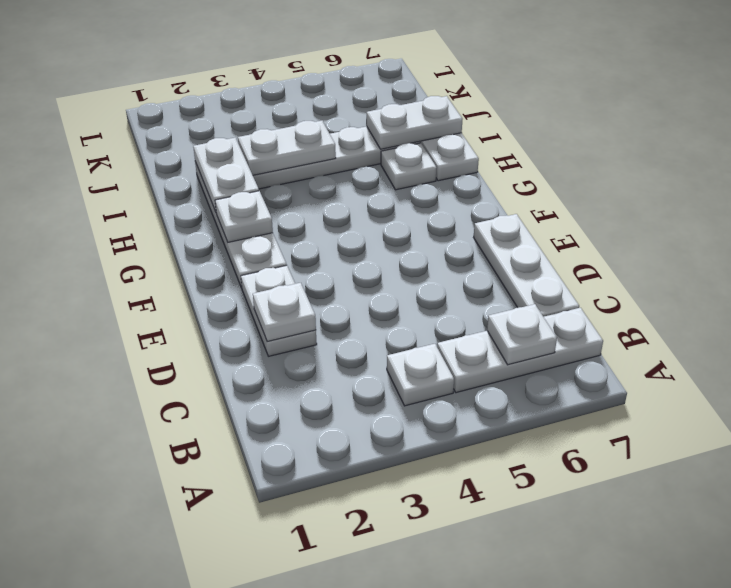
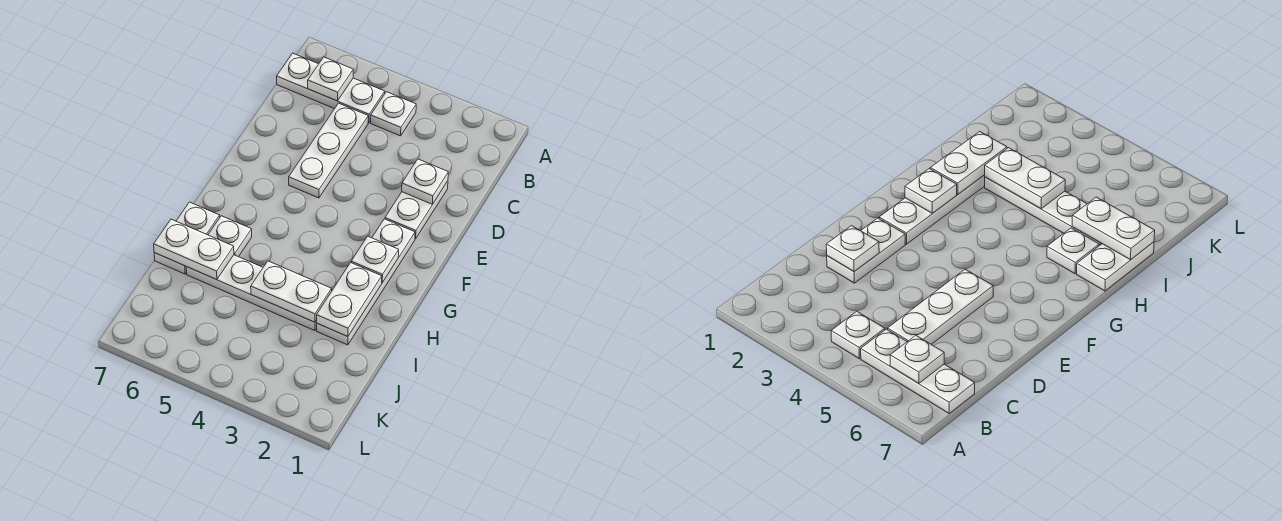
white 1x3 plate [474,214,579,317] -> white 1x3 plate moved to [289,103,368,198]

